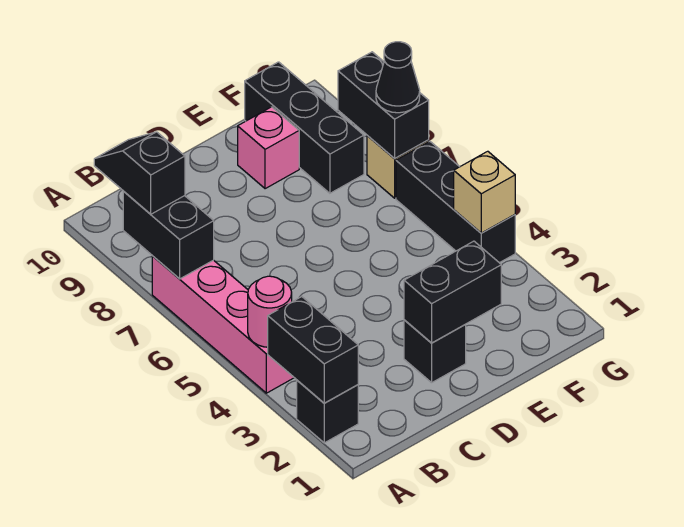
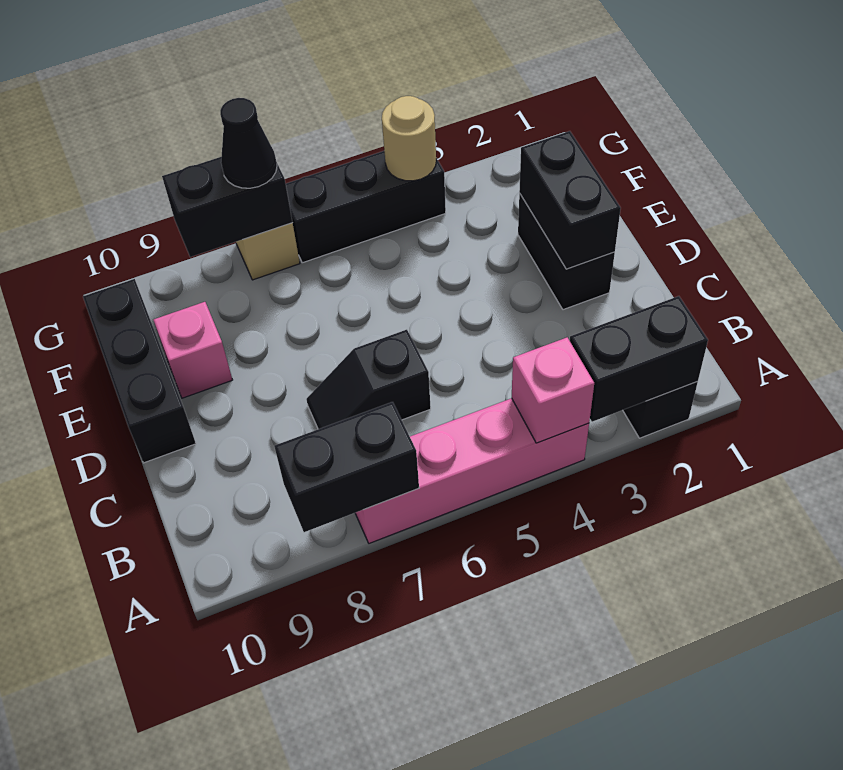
pink 1x1 round brick [248,276,292,347] -> pink 1x1 brick [512,337,594,443]
black 1x2 slope [94,132,185,214] -> black 1x2 slope moved to [306,330,431,429]
black 1x1 brick [404,320,466,383] -> black 1x2 brick [518,193,615,310]
black 1x3 brick [245,62,364,193] -> black 1x3 brick turned to [83,279,196,463]
tan 1x1 brick [454,151,515,233] -> tan 1x1 round brick [382,96,436,181]

